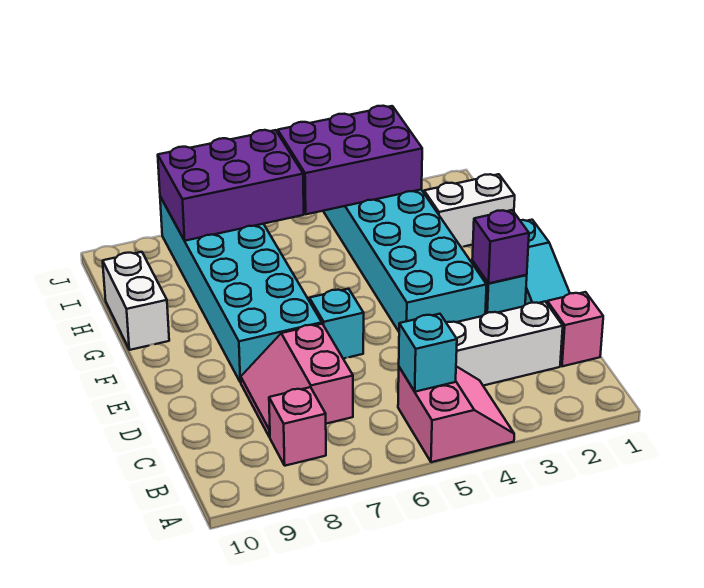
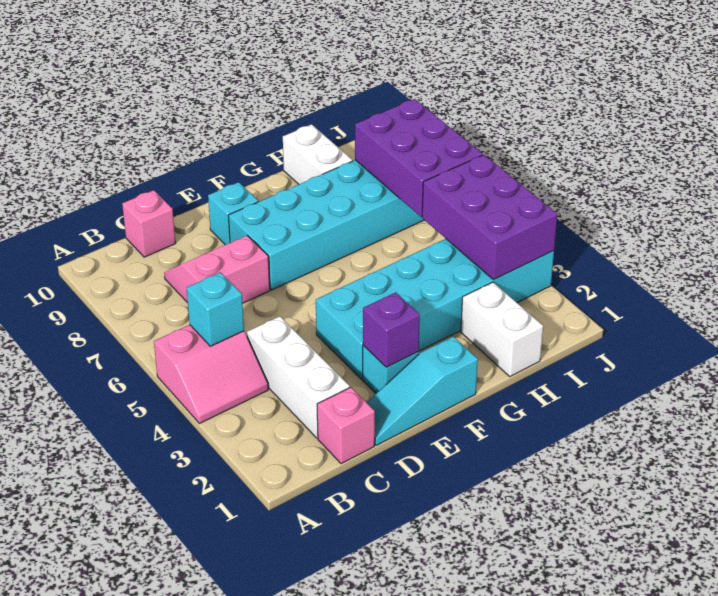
pink 1x1 brick [269,387,326,466] -> pink 1x1 brick moved to [122,190,176,257]
cyan 1x1 brick [309,289,364,359] -> cyan 1x1 brick moved to [208,182,258,245]
white 1x2 brick [103,252,169,350] -> white 1x2 brick turned to [283,124,353,184]

